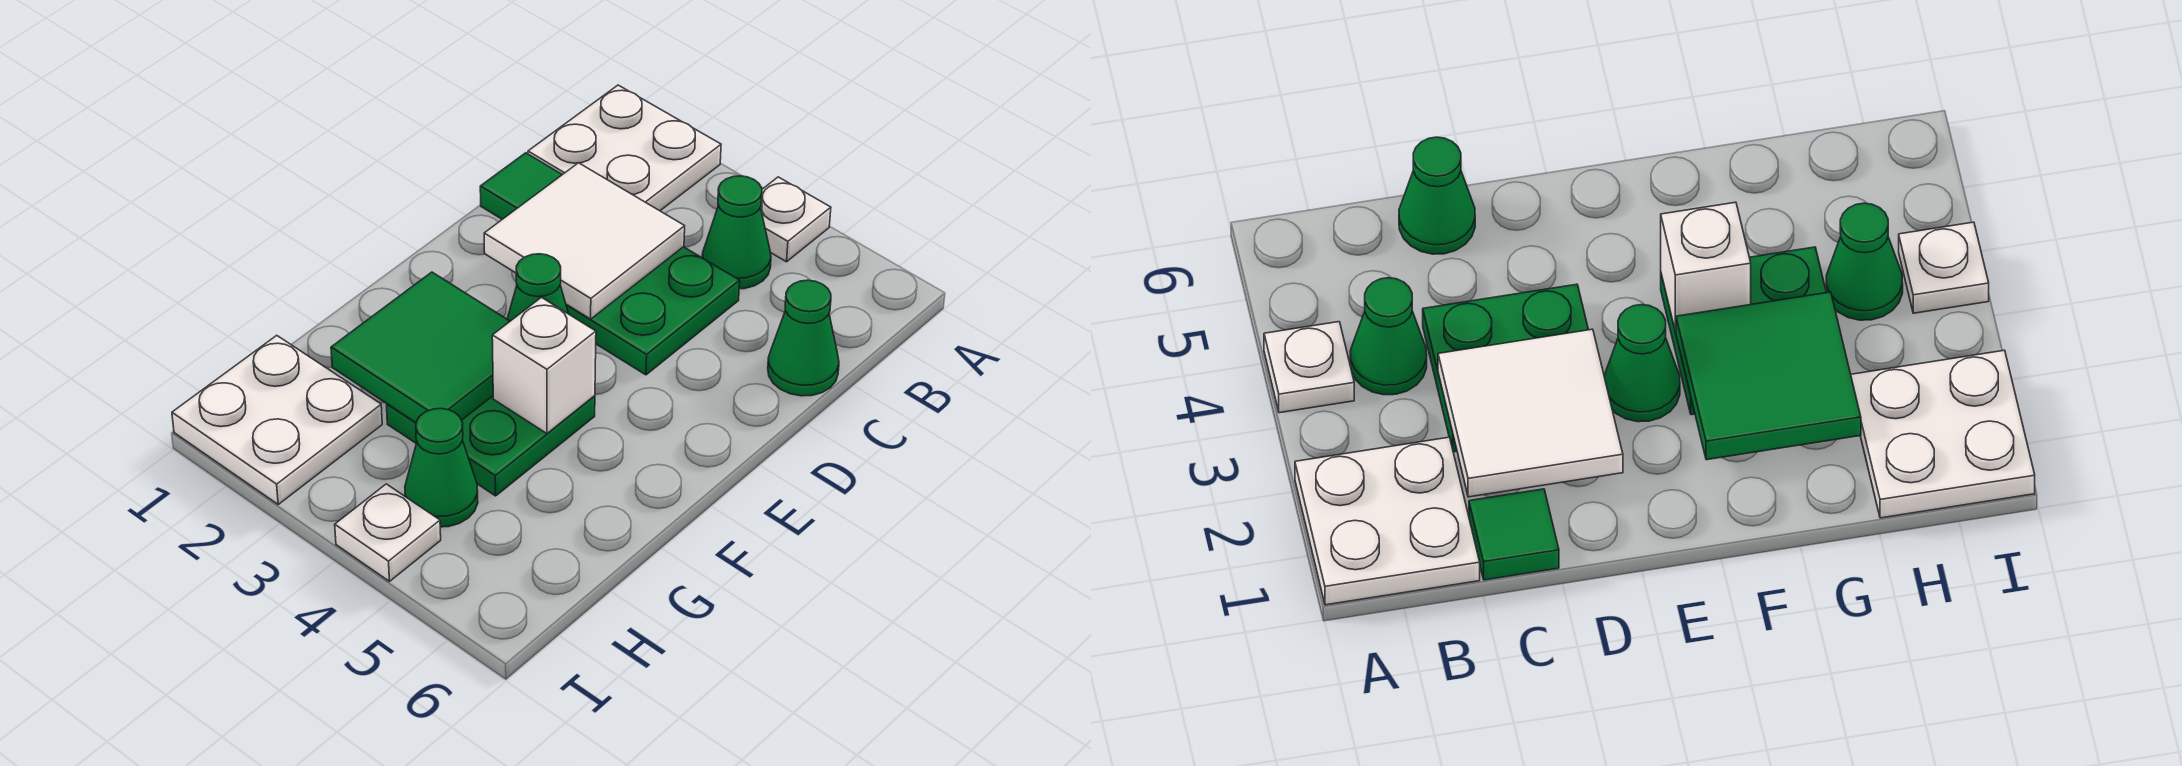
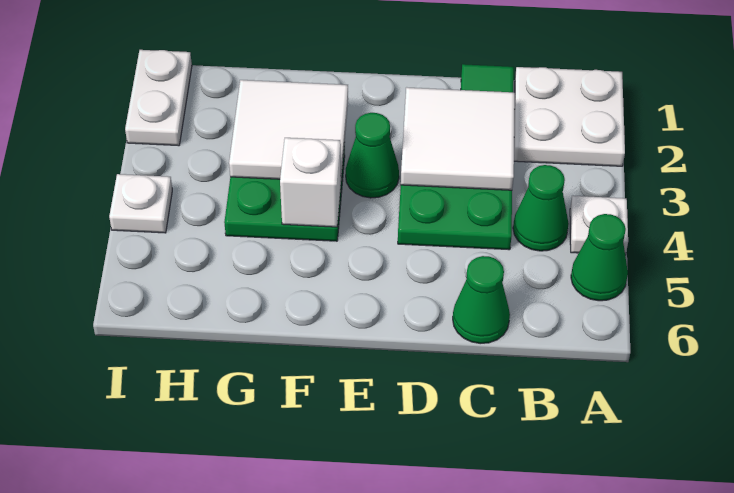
green 2x2 tile [331,272,510,423] -> white 2x2 tile [229,80,348,179]
white 2x2 plate [172,335,382,504] -> white 1x2 plate [125,50,192,146]
green 1x1 cone [405,408,478,527] -> green 1x1 cone moved to [571,214,628,301]

